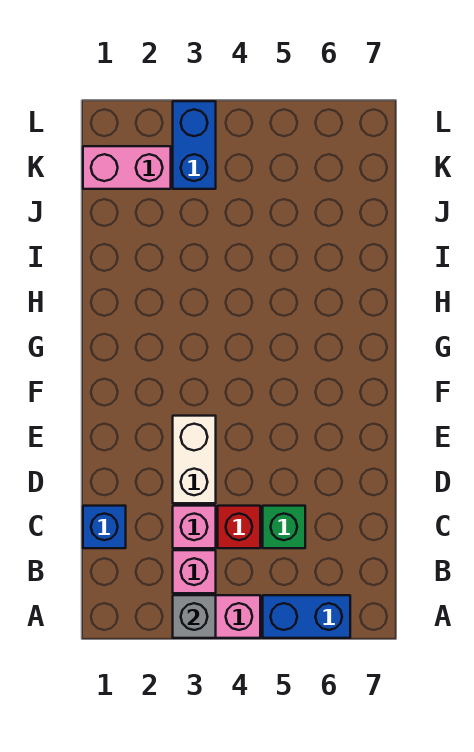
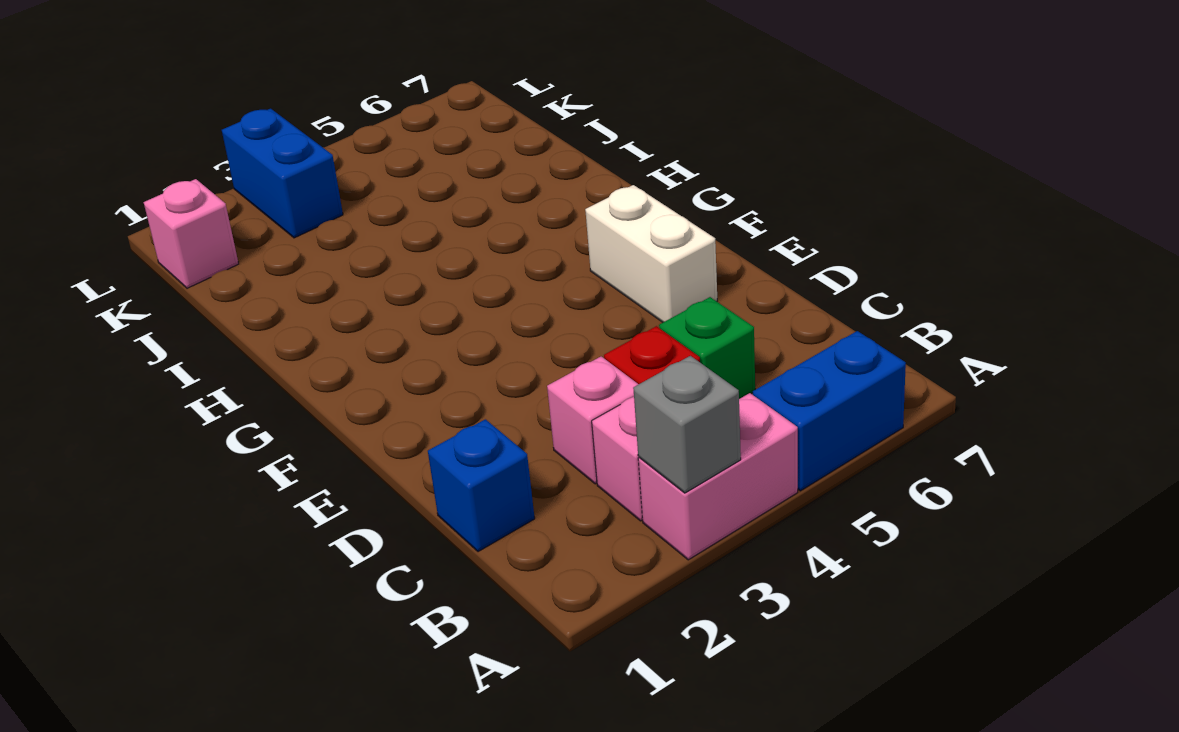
white 1x2 brick [173,416,216,503] -> white 1x2 brick moved to [585,185,717,322]
pink 1x2 brick [83,146,171,189] -> pink 1x1 brick [144,179,239,288]

